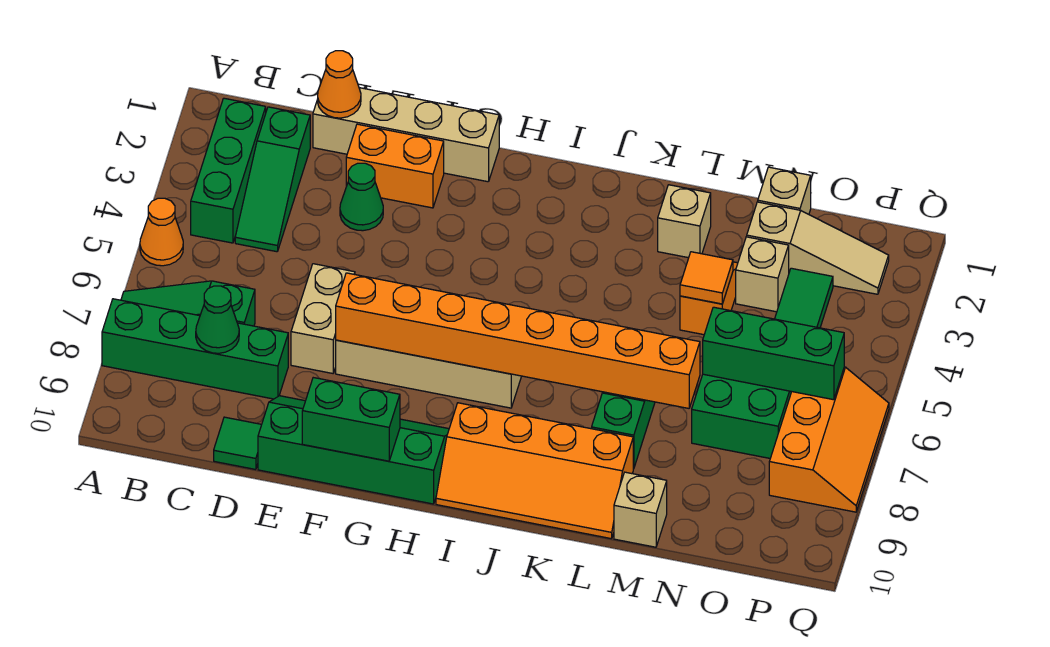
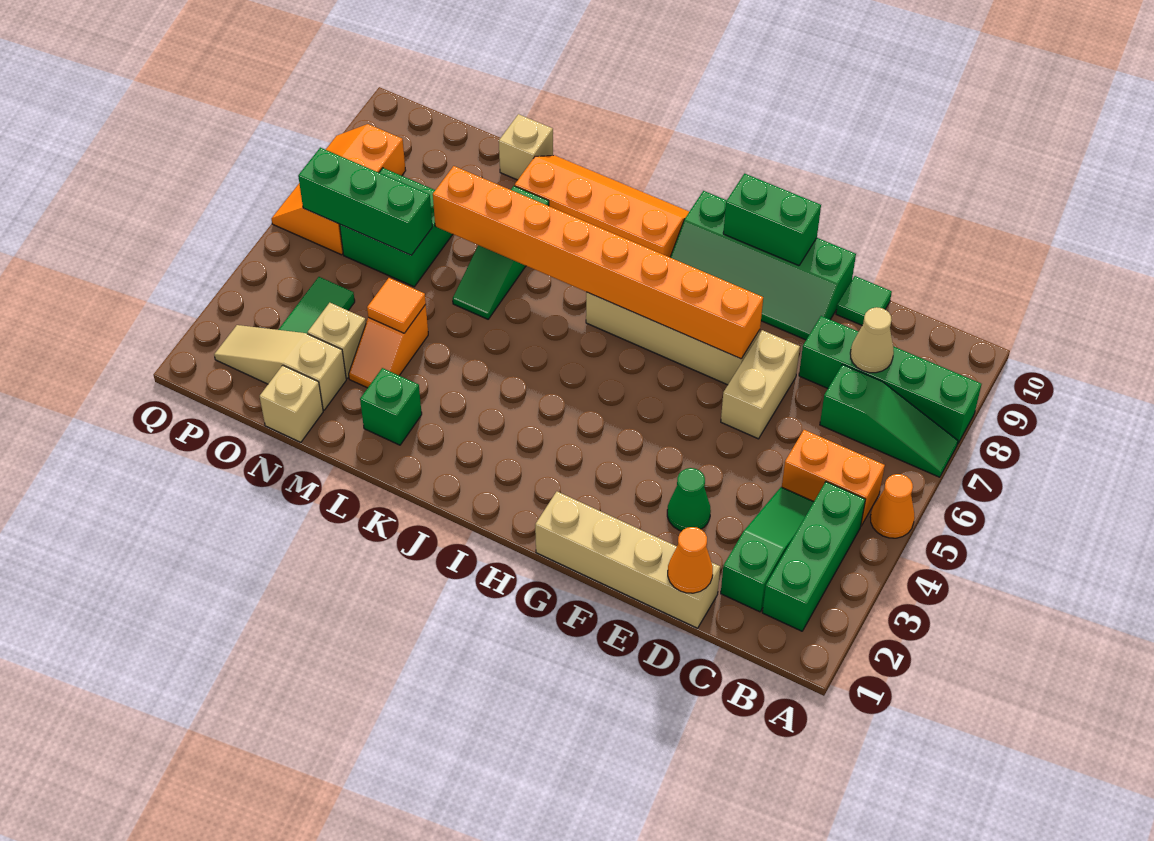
green 1x1 cone [196,286,239,353] -> tan 1x1 cone [850,307,894,373]
orange 1x2 brick [346,124,444,208] -> orange 1x2 brick moved to [782,430,885,526]
tan 1x1 brick [658,185,711,258] -> green 1x1 brick [360,368,422,445]

